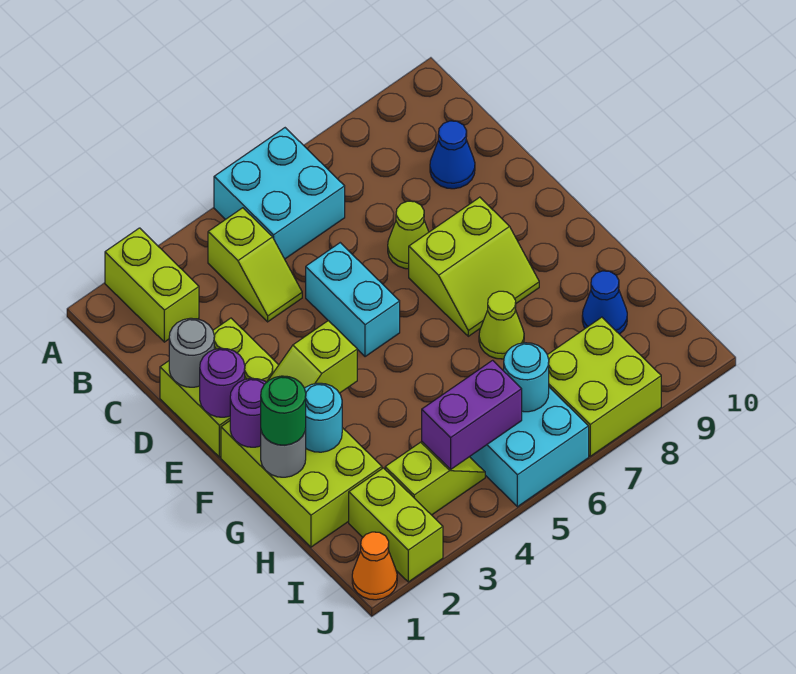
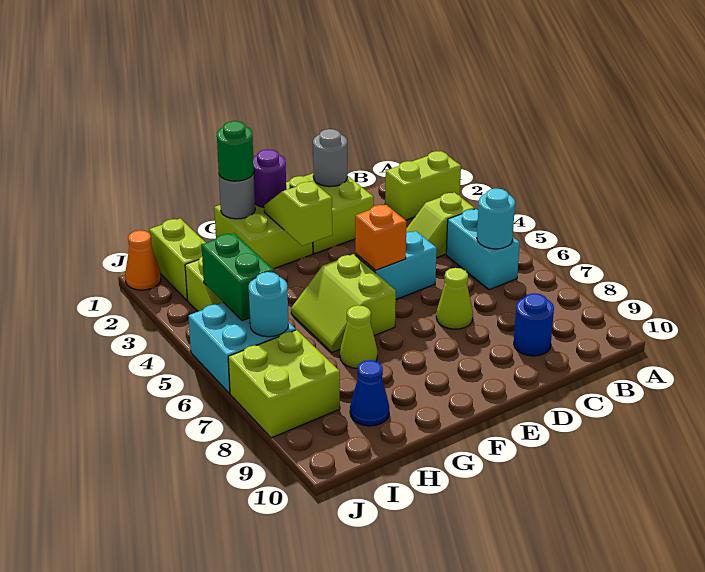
cyan 2x2 brick [214,128,345,259] -> cyan 1x2 brick [446,209,520,290]
blue 1x1 cone [430,121,475,189] -> blue 1x1 round brick [514,293,554,356]
purple 1x1 round brick [200,348,245,417] -> none
none -> orange 1x1 brick [355,204,407,270]
lime 2x2 slope [409,197,539,336] -> lime 2x2 slope moved to [291,254,396,352]
lime 2x3 brick [221,421,382,547] -> lime 2x2 brick [214,204,313,269]
cyan 1x1 round brick [304,383,342,452] -> cyan 1x1 round brick moved to [477,188,515,249]
lime 1x2 brick [349,468,443,582] -> lime 1x2 brick turned to [149,219,206,300]
purple 1x2 brick [422,360,522,469] -> green 1x2 brick [201,233,274,321]

